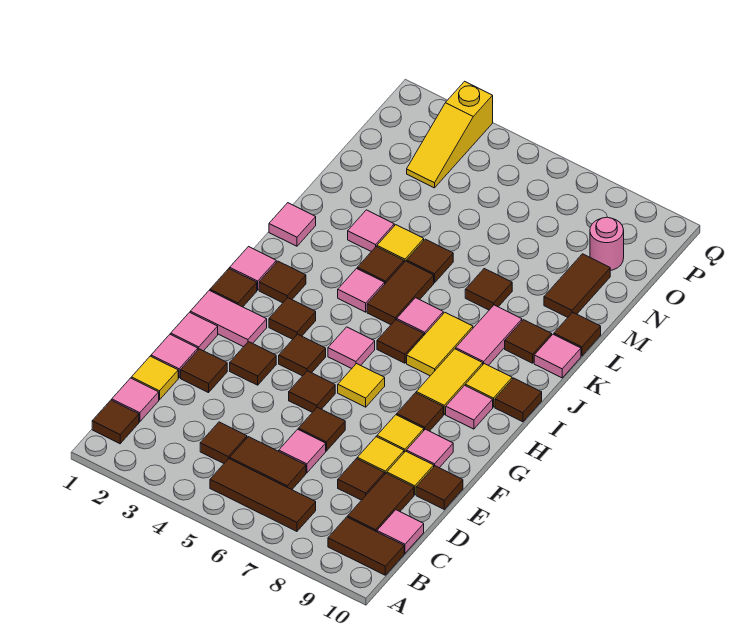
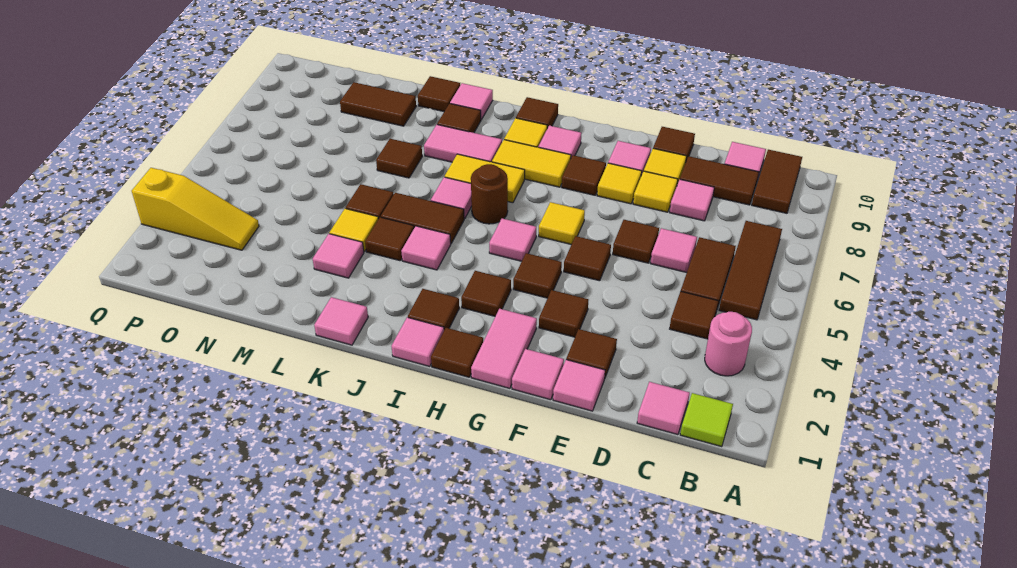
brown 1x1 tile [92,400,139,444] -> lime 1x1 tile [680,393,733,447]
yellow 1x1 tile [131,356,178,400] -> none
brown 1x1 tile [338,459,385,500] -> pink 1x1 tile [670,179,714,221]
brown 1x1 tile [377,320,424,363] -> brown 1x1 round brick [471,164,508,224]
pink 1x1 round brick [590,217,624,270] -> pink 1x1 round brick moved to [705,312,752,376]

